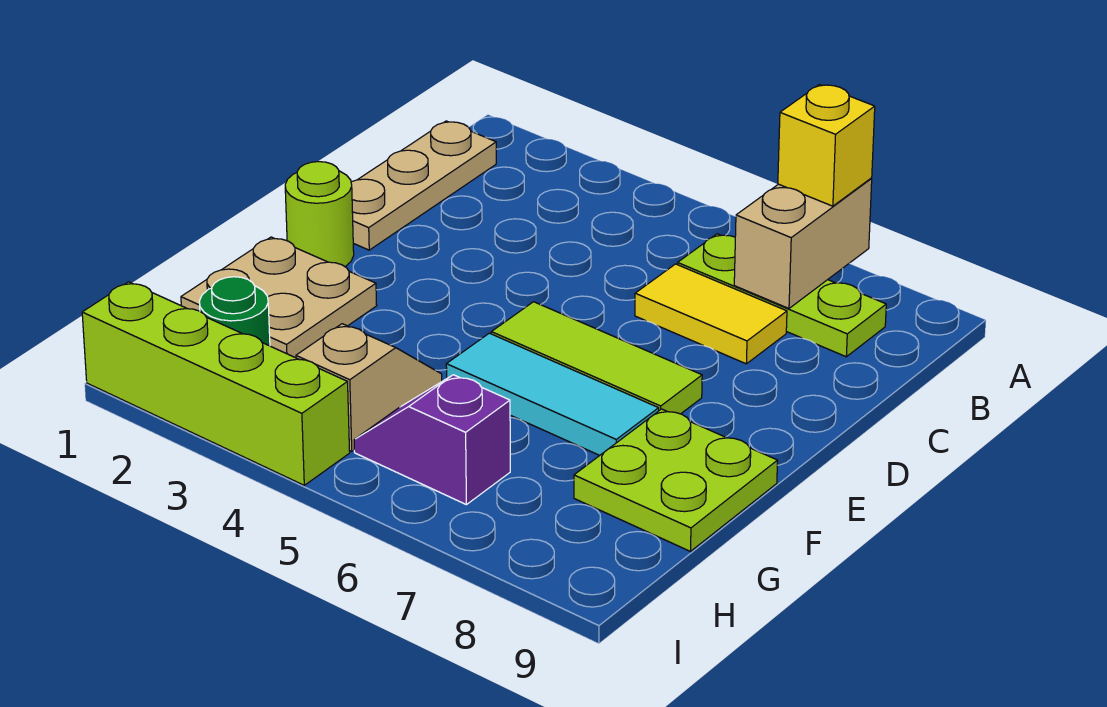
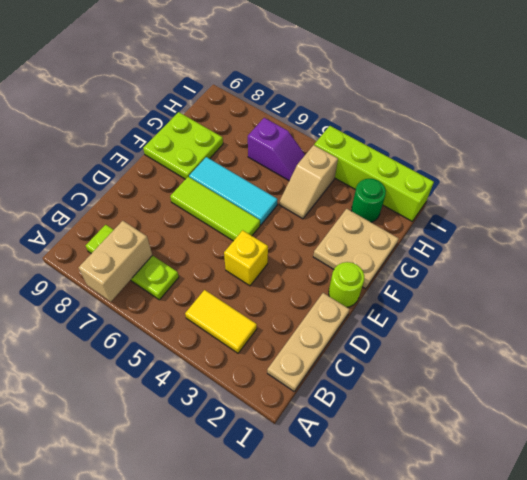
yellow 1x1 brick [778,85,875,206] -> yellow 1x1 brick moved to [224,230,268,286]
yellow 1x2 tile [635,264,787,364] -> yellow 1x2 tile moved to [185,290,257,353]

